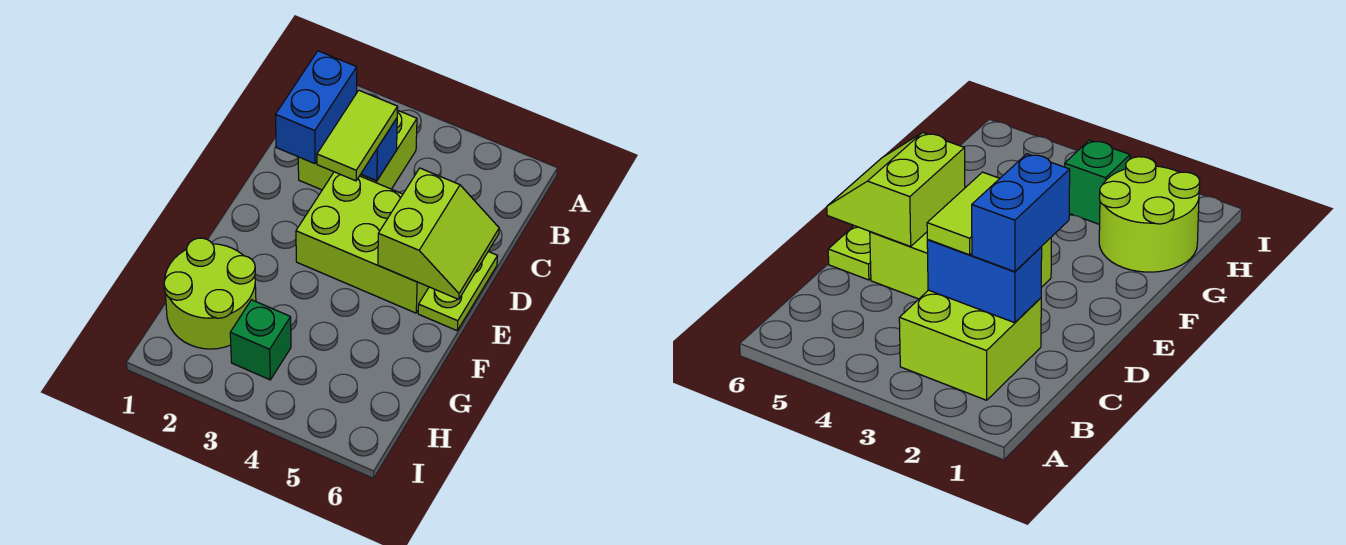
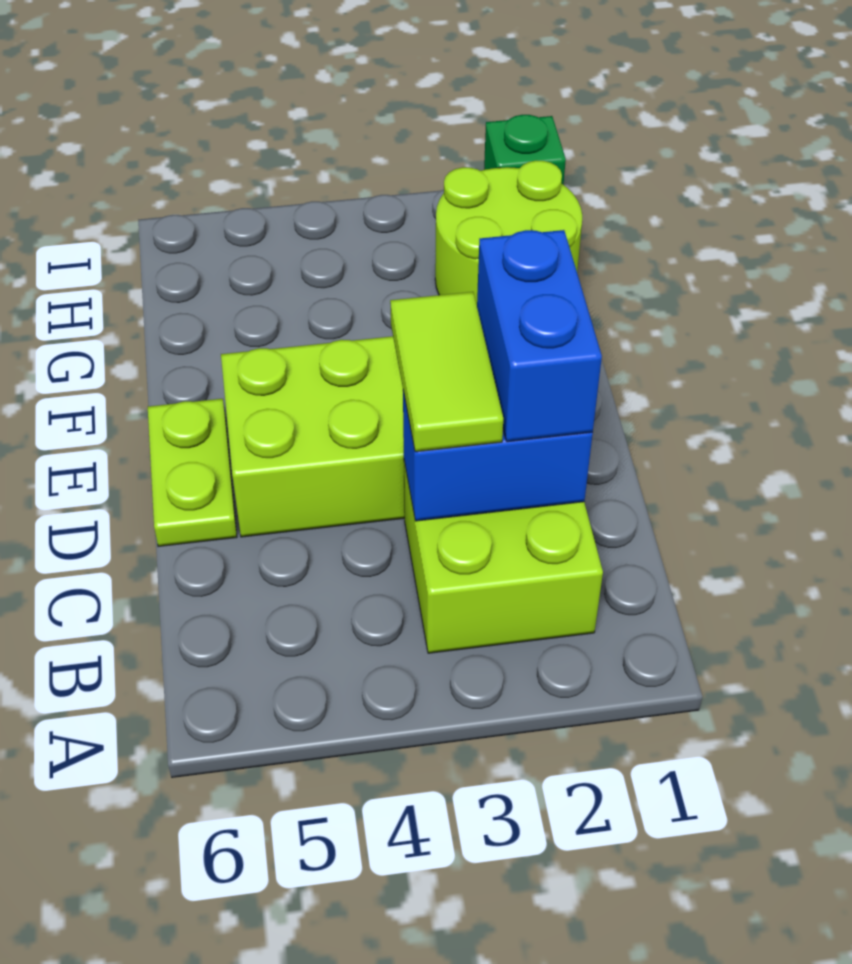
lime 2x2 slope [378,168,499,299] -> none
green 1x1 brick [230,300,291,380] -> green 1x1 brick moved to [484,115,566,185]

